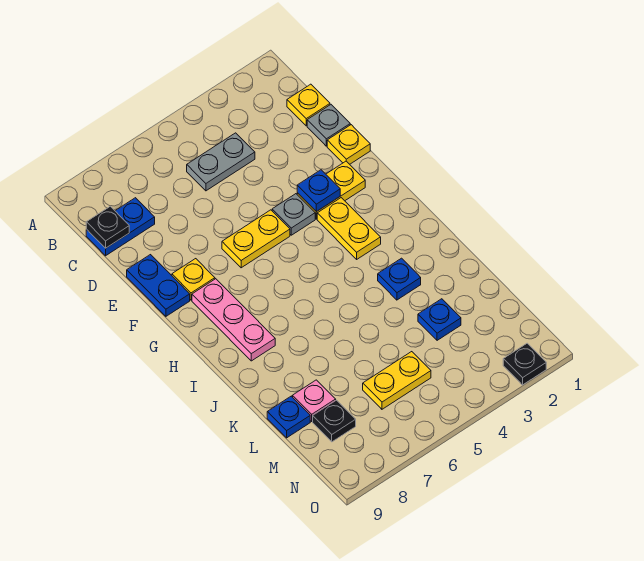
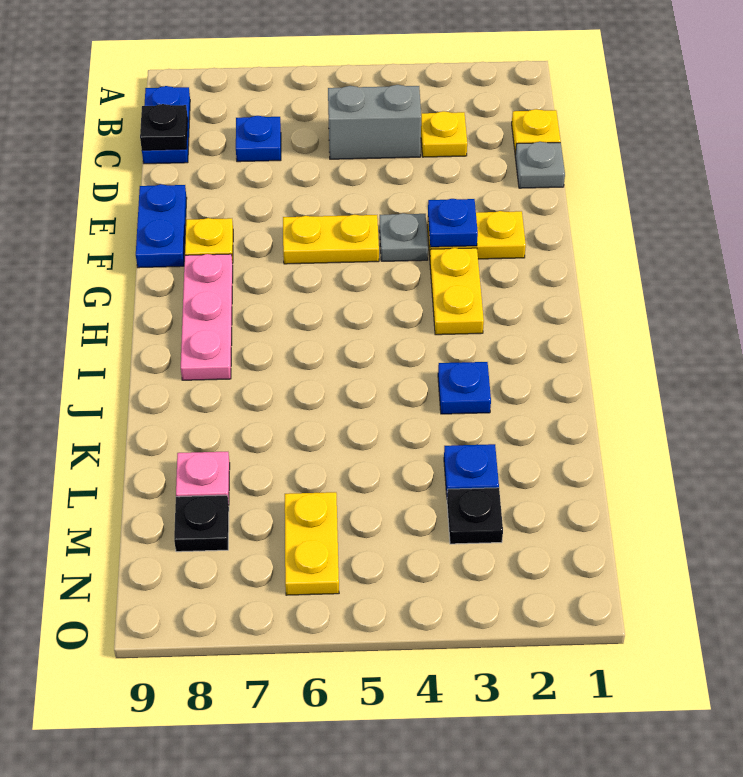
grey 1x2 plate [187,133,255,191] -> grey 1x2 brick [328,85,421,159]
blue 1x2 plate [86,198,155,256] -> blue 1x2 plate turned to [142,86,190,164]
yellow 1x1 plate [327,125,370,164] -> yellow 1x1 plate moved to [421,111,467,157]
blue 1x1 plate [267,396,310,438] -> blue 1x1 plate moved to [236,116,281,162]
yellow 1x2 plate [363,352,431,409] -> yellow 1x2 plate turned to [285,492,339,595]
black 1x1 plate [503,343,546,385] -> black 1x1 plate moved to [447,488,503,544]

